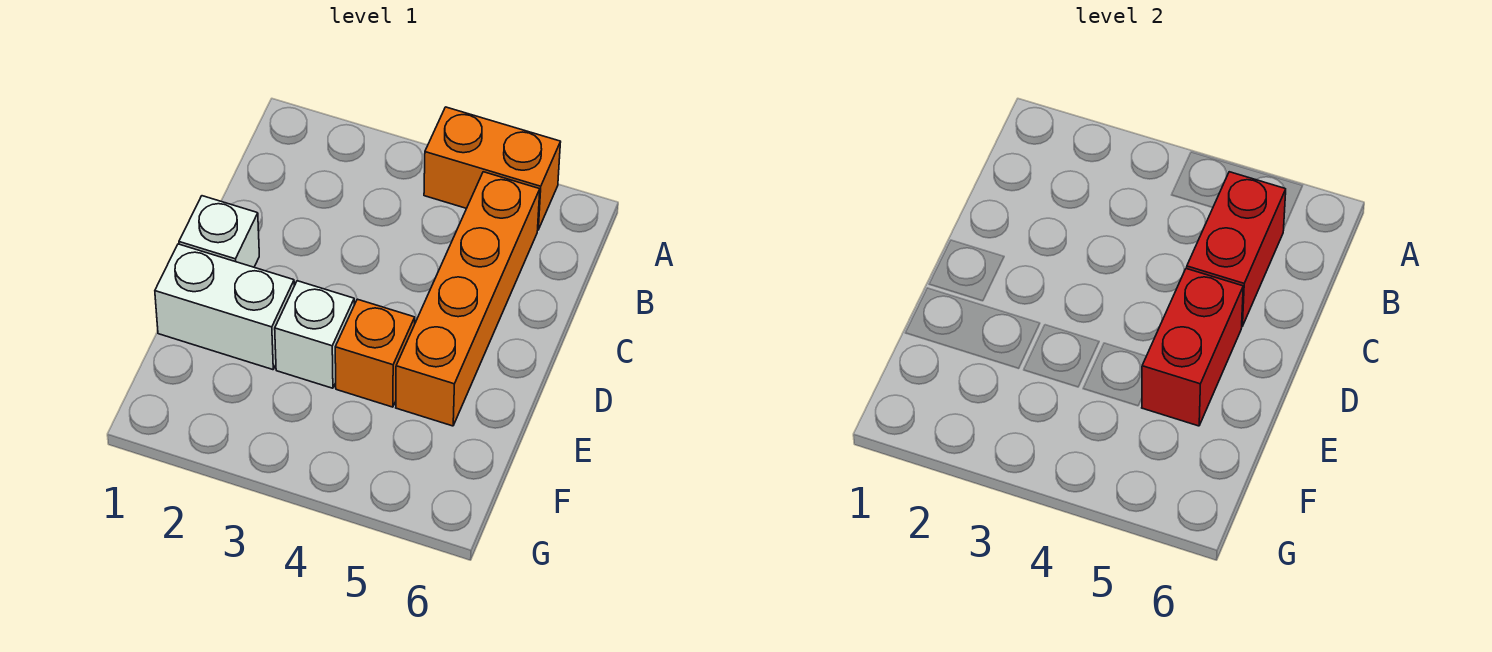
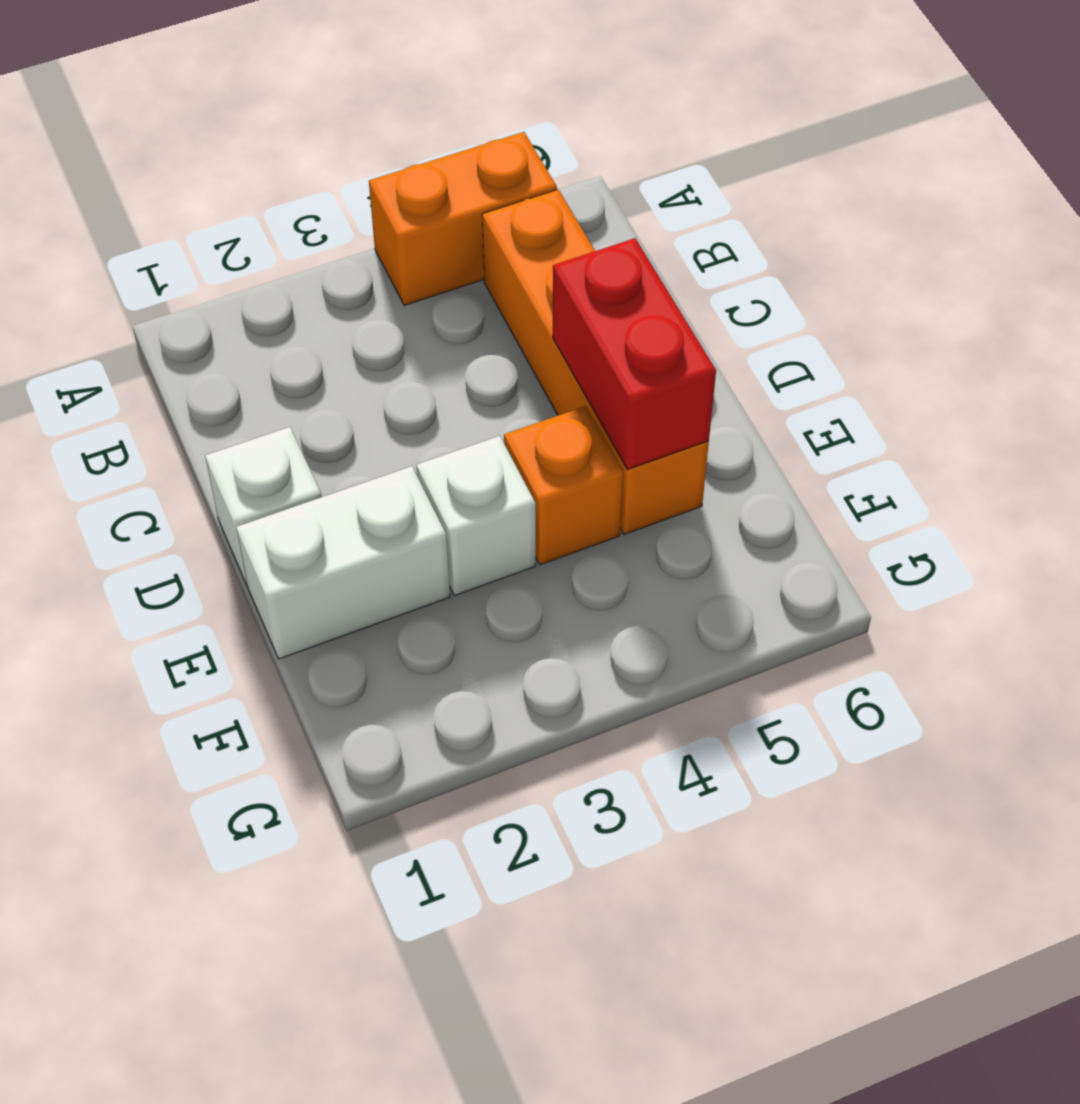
red 1x2 brick [1187,172,1286,326] -> none

